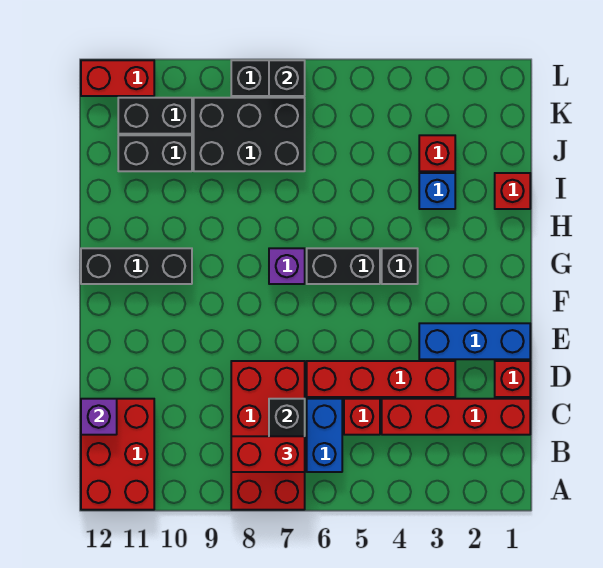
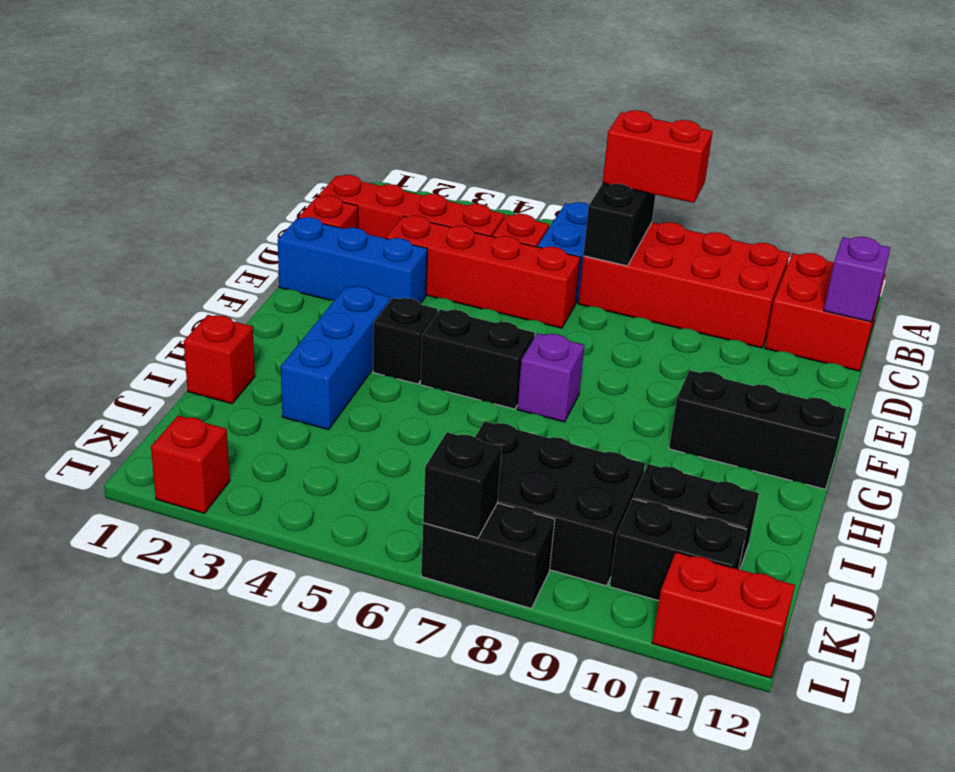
red 2x4 brick [231,361,305,510] -> red 2x4 brick turned to [578,222,790,348]
red 2x3 brick [81,399,154,510] -> red 2x2 brick [765,253,885,371]
blue 1x1 brick [419,173,455,209] -> blue 1x3 brick [281,286,390,430]
red 1x1 brick [419,135,455,171] -> red 1x1 brick moved to [151,415,230,513]

